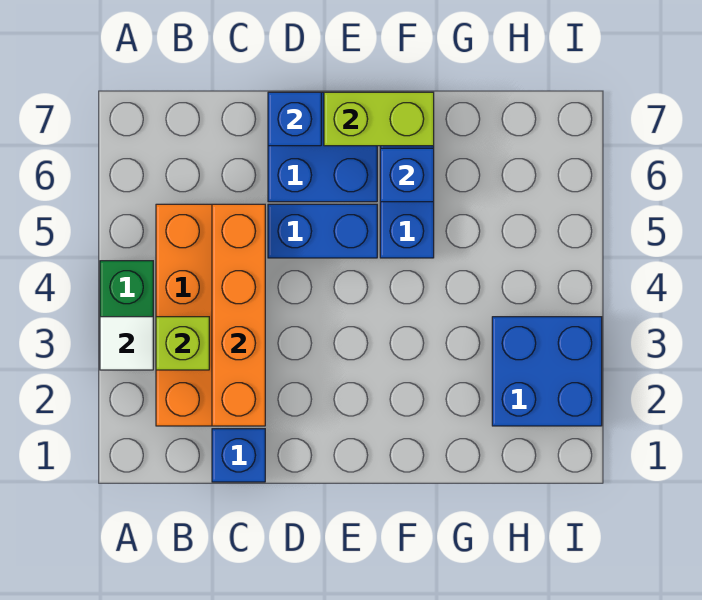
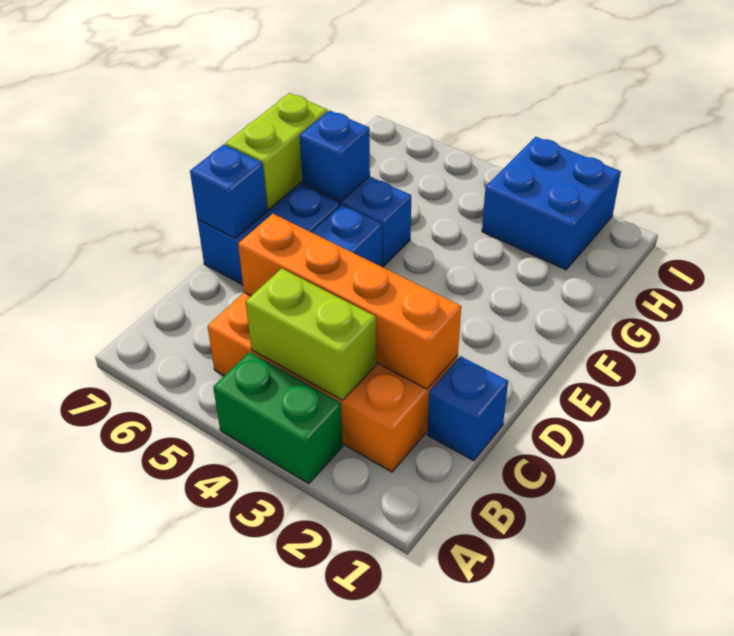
white 1x1 tile [100,317,153,370] -> none
lime 1x1 brick [156,317,209,370] -> lime 1x2 brick [246,268,376,400]

